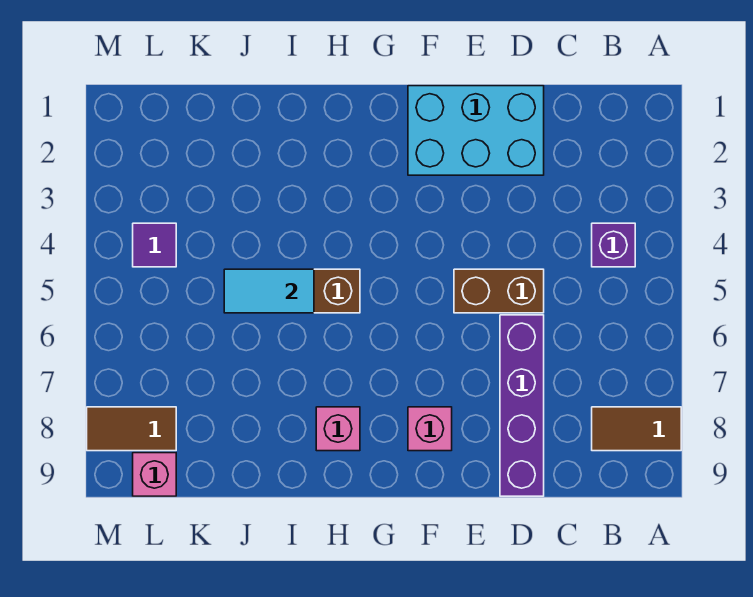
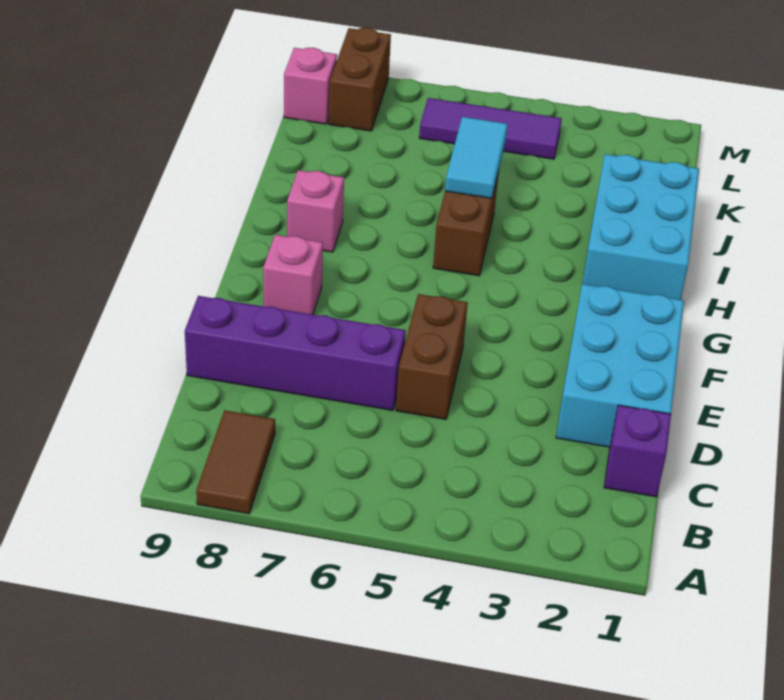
purple 1x1 brick [592,223,635,267] -> purple 1x1 brick moved to [604,405,671,497]
none -> cyan 2x3 brick [583,154,699,300]
purple 1x1 tile [133,223,176,267] -> purple 1x3 tile [419,98,562,159]
brown 1x2 tile [87,407,176,451] -> brown 1x2 brick [329,28,391,131]

